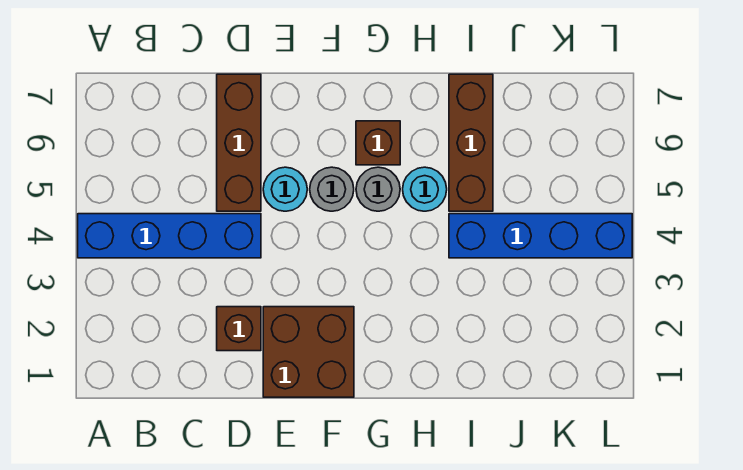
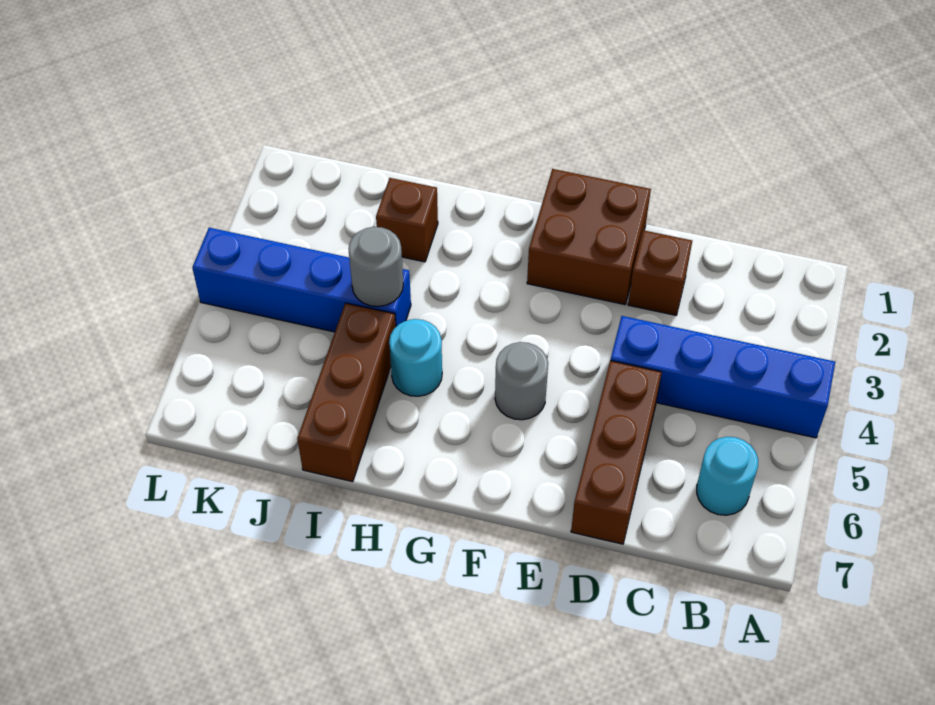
cyan 1x1 round brick [263,167,307,211] -> cyan 1x1 round brick moved to [697,437,758,515]
grey 1x1 round brick [356,167,400,211] -> grey 1x1 round brick moved to [348,227,403,306]
brown 1x1 brick [356,121,400,165] -> brown 1x1 brick moved to [376,178,438,262]

